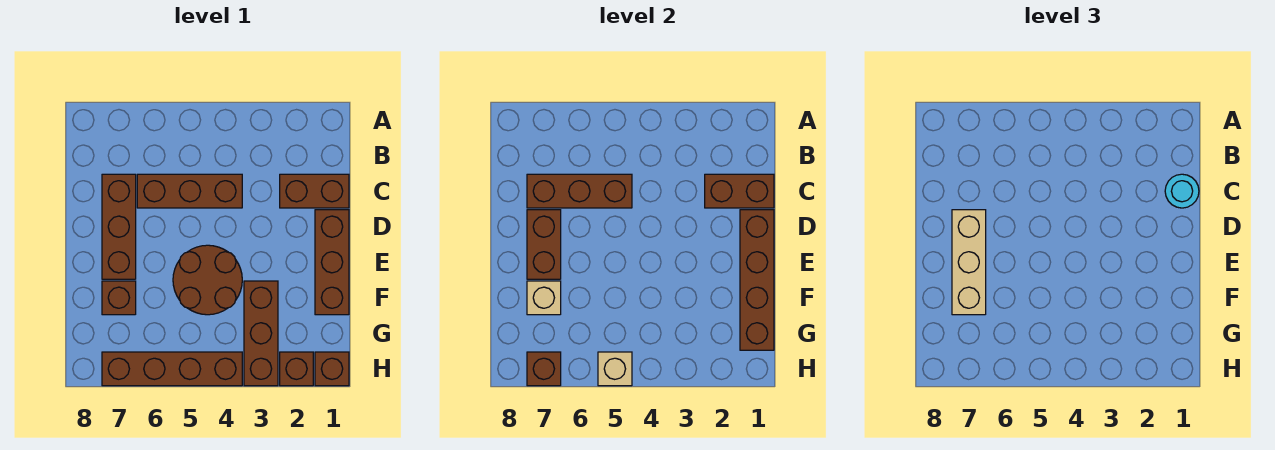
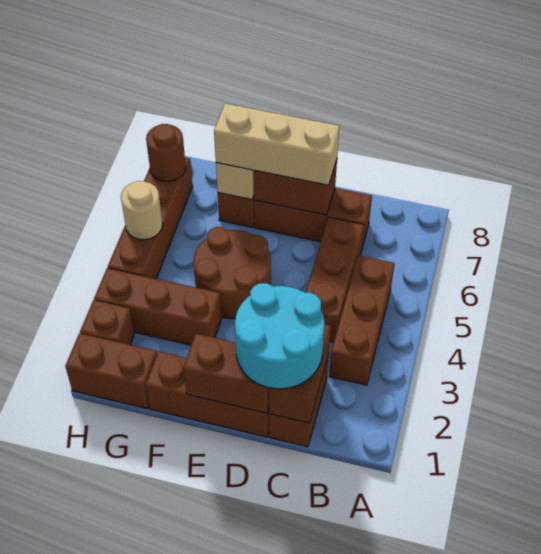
cyan 1x1 round brick [1165,174,1199,208] -> cyan 2x2 round brick [235,283,324,389]
brown 1x3 brick [527,174,632,208] -> brown 1x3 brick moved to [329,255,395,385]
brown 1x4 brick [740,210,774,350] -> brown 1x2 brick [183,334,269,413]
brown 1x1 brick [315,352,349,386] -> brown 1x2 brick [65,333,157,409]
tan 1x1 brick [598,352,632,386] -> tan 1x1 round brick [121,181,163,240]
brown 1x1 brick [527,352,561,386] -> brown 1x1 round brick [146,124,186,181]

